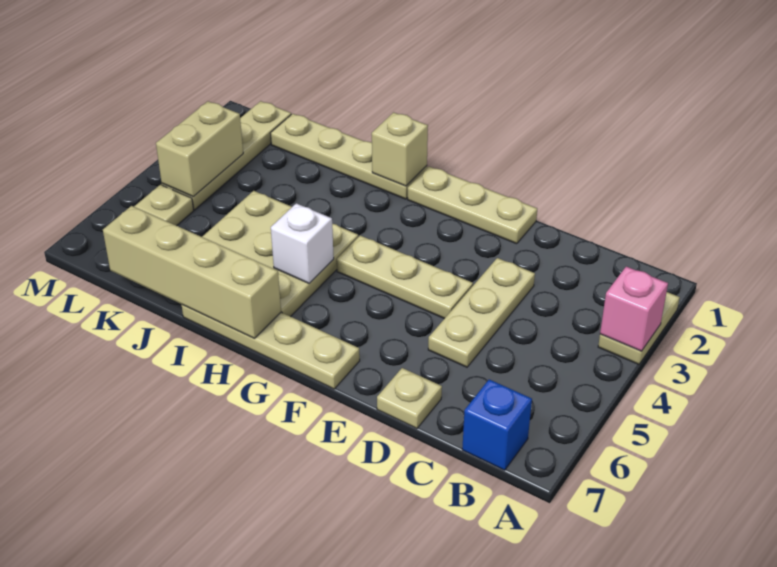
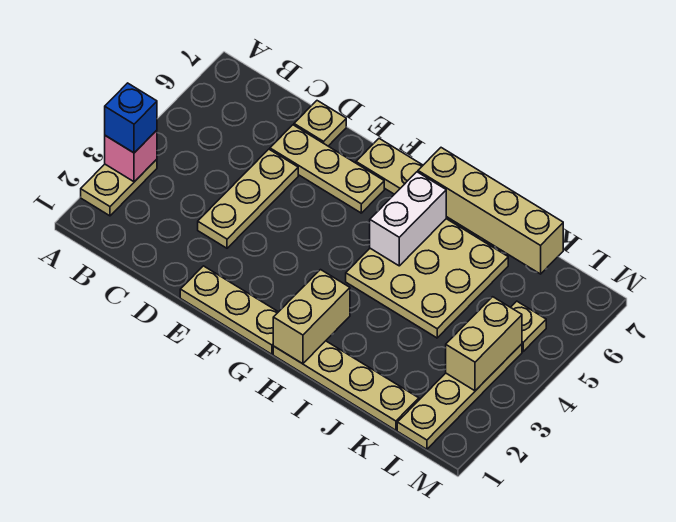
blue 1x1 brick [462,379,532,470] -> blue 1x1 brick moved to [105,83,157,153]
tan 1x3 plate [337,236,473,319] -> tan 1x3 plate moved to [270,125,384,213]
tan 1x1 brick [372,112,428,186] -> tan 1x2 brick [273,270,350,364]
white 1x1 brick [271,203,334,283] -> white 1x2 brick [370,172,446,266]

